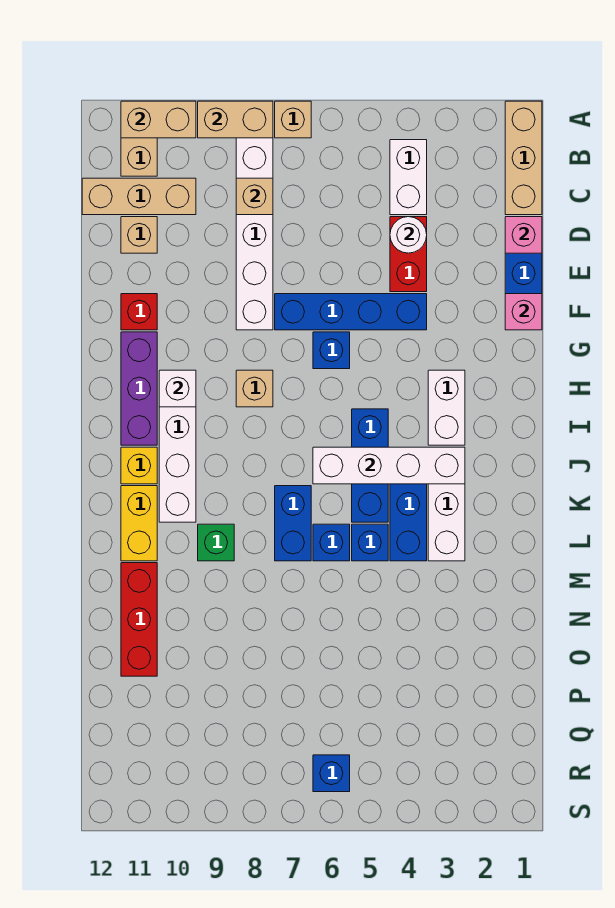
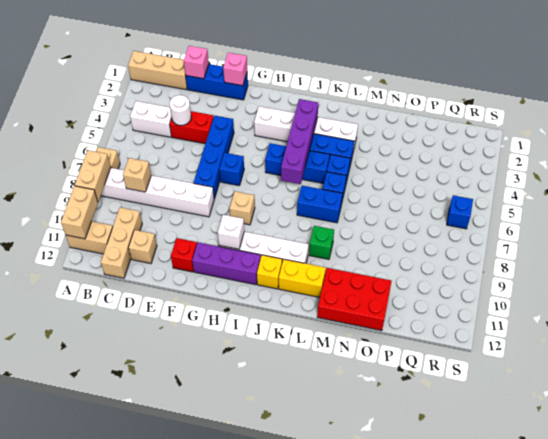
white 1x4 brick [313,447,465,484] -> purple 1x4 brick [281,99,318,184]
red 1x3 brick [121,563,157,676] -> red 2x3 brick [317,268,392,331]

